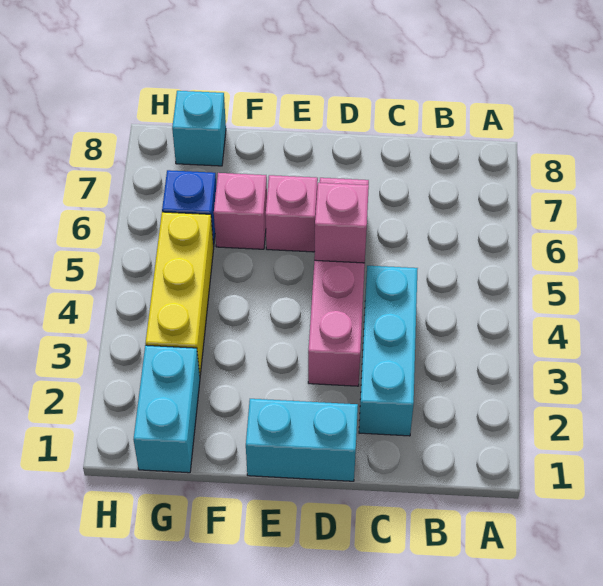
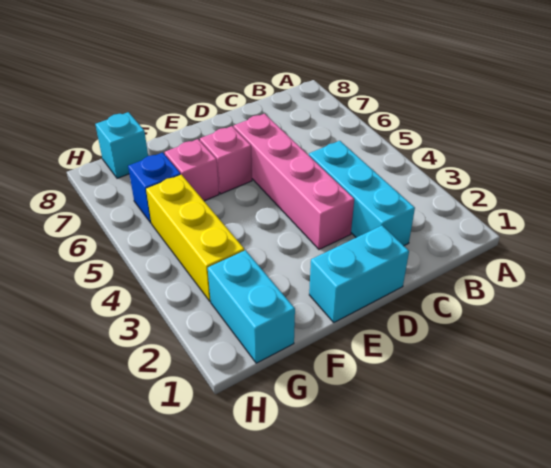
pink 1x1 brick [314,183,369,263] -> none

